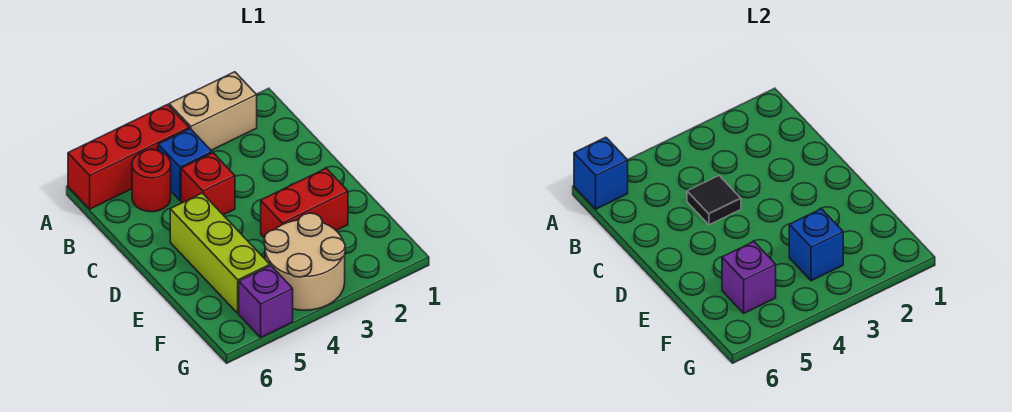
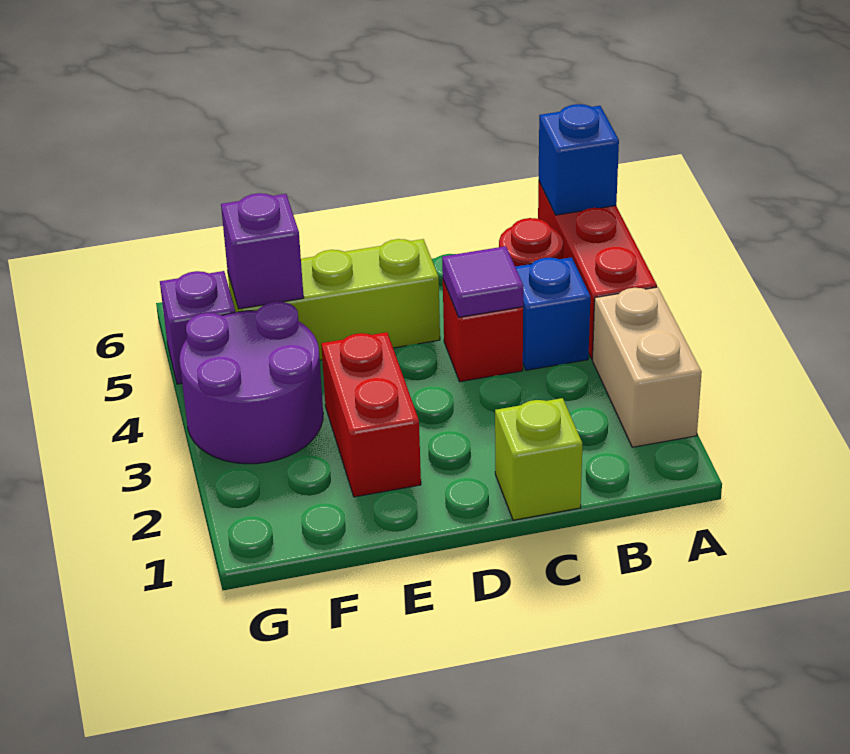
none -> lime 1x1 brick [495,398,583,520]
black 1x1 tile [687,176,741,225] -> purple 1x1 tile [442,246,523,317]
tan 2x2 round brick [264,213,345,310] -> purple 2x2 round brick [179,302,323,464]
blue 1x1 brick [789,209,843,281] -> none

